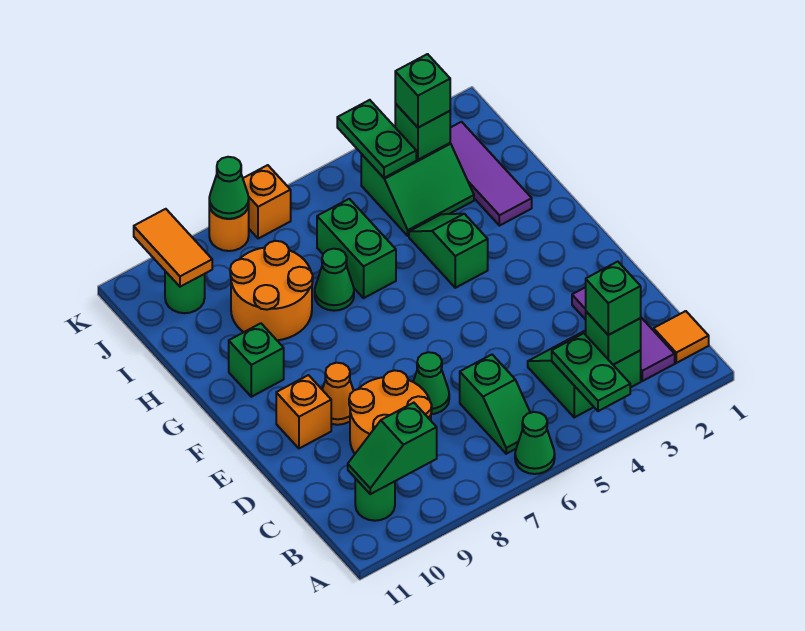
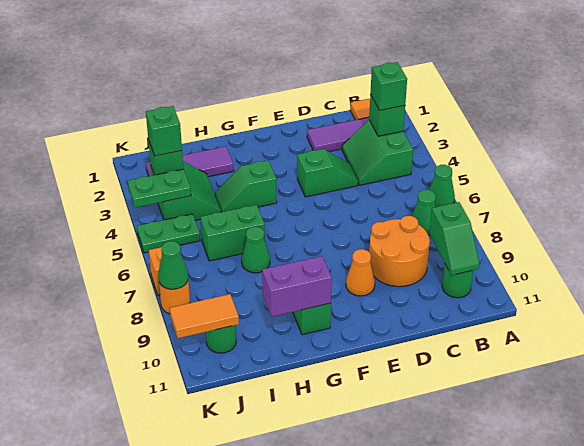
green 1x2 plate [552,333,630,411] -> green 1x2 plate moved to [137,214,200,253]
green 1x2 slope [460,355,530,454] -> green 1x2 slope moved to [297,149,358,197]
green 1x1 cone [413,352,449,414] -> green 1x1 cone moved to [412,190,436,235]
orange 1x1 brick [276,375,331,448] -> none
none -> purple 1x2 brick [262,256,332,317]
orange 2x2 round brick [230,241,313,340] -> none

